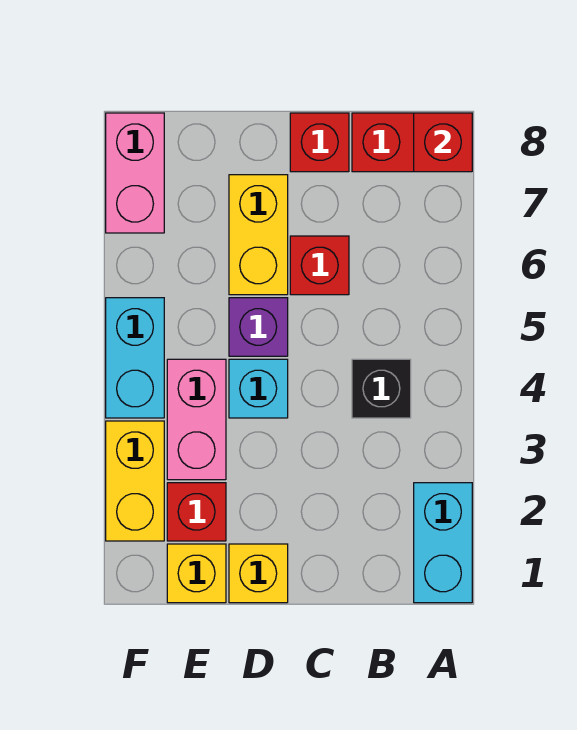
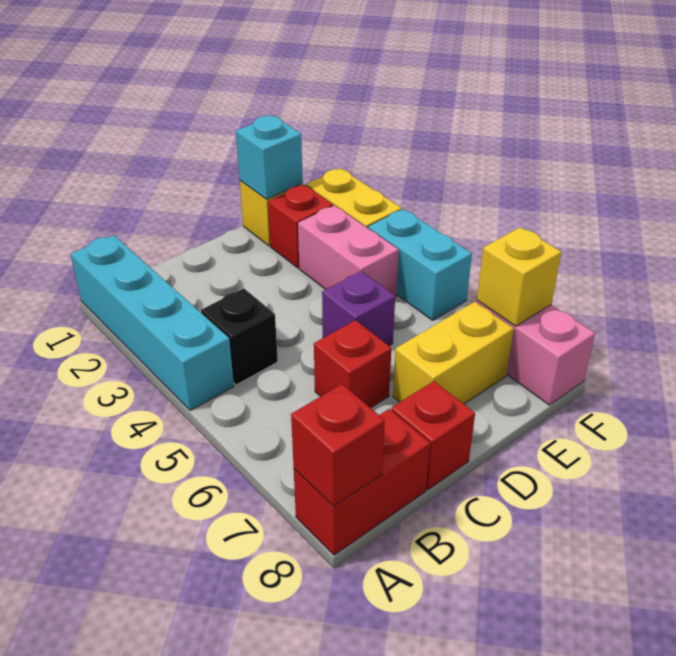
cyan 1x2 brick [414,483,472,603] -> cyan 1x4 brick [71,235,234,410]
yellow 1x1 brick [229,544,288,603] -> yellow 1x1 brick moved to [477,227,561,326]
cyan 1x1 brick [229,359,288,418] -> cyan 1x1 brick moved to [236,116,303,199]
yellow 1x2 brick [229,175,288,295] -> yellow 1x2 brick turned to [393,302,514,404]

